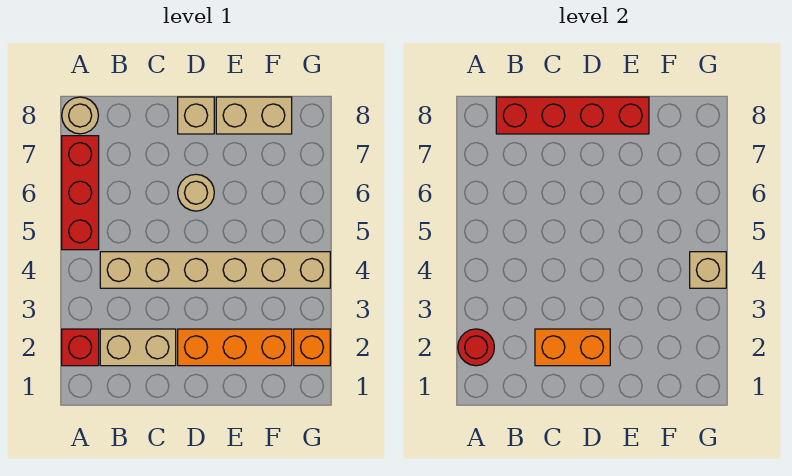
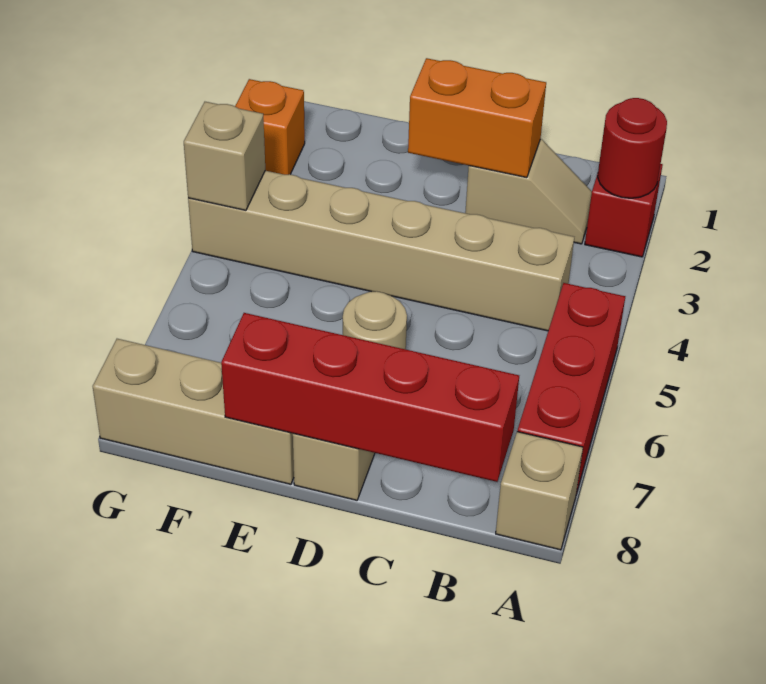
tan 1x1 round brick [62,97,98,134] -> tan 1x1 brick [496,432,583,550]
tan 1x2 brick [100,329,176,366] -> tan 1x2 slope [465,139,592,244]
orange 1x3 brick [178,329,292,366] -> none
tan 1x2 brick [216,97,292,134] -> tan 1x3 brick [93,339,294,484]

